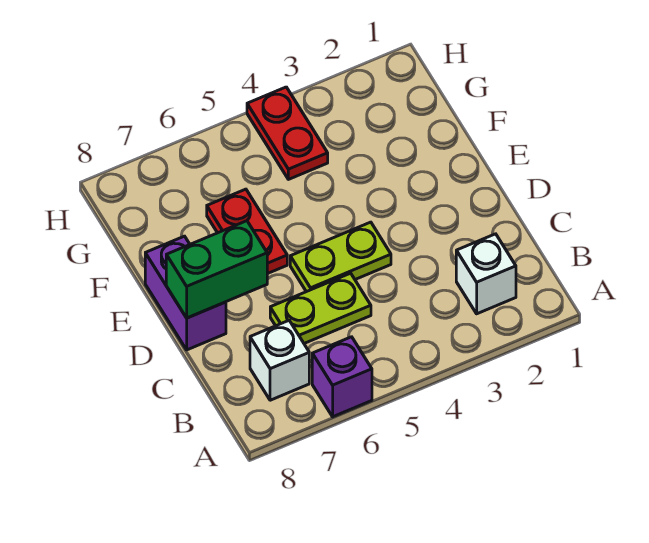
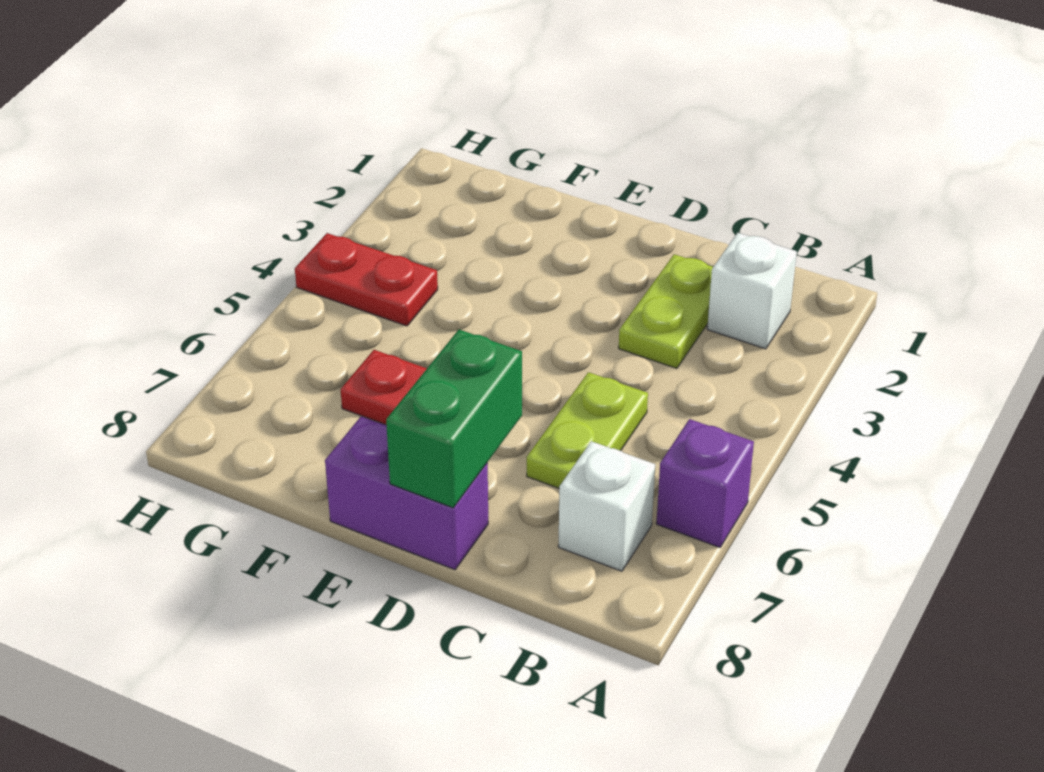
lime 1x2 plate [290,222,391,292] -> lime 1x2 plate moved to [619,254,713,368]

